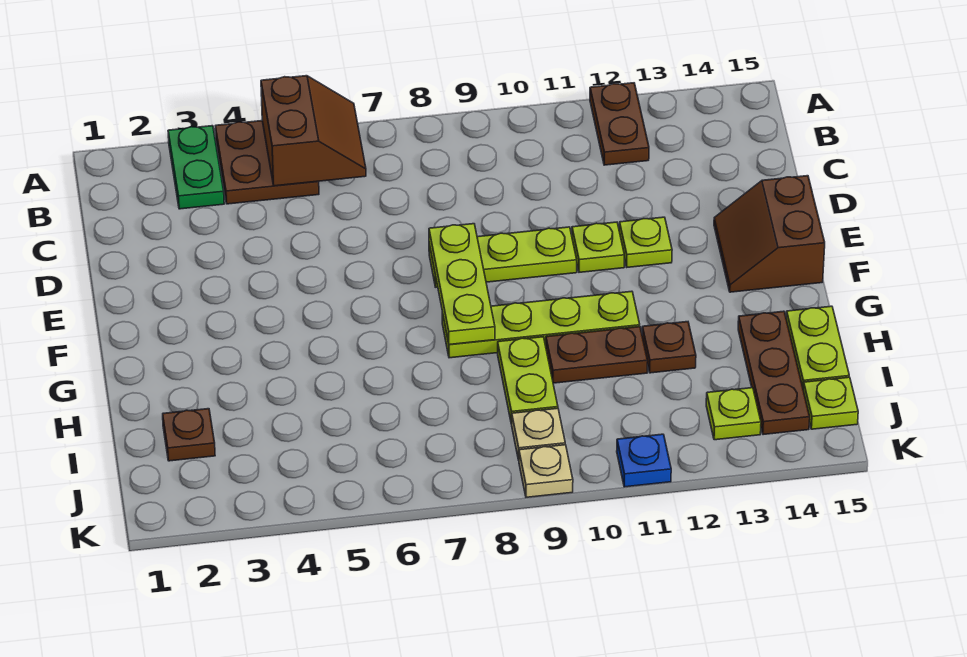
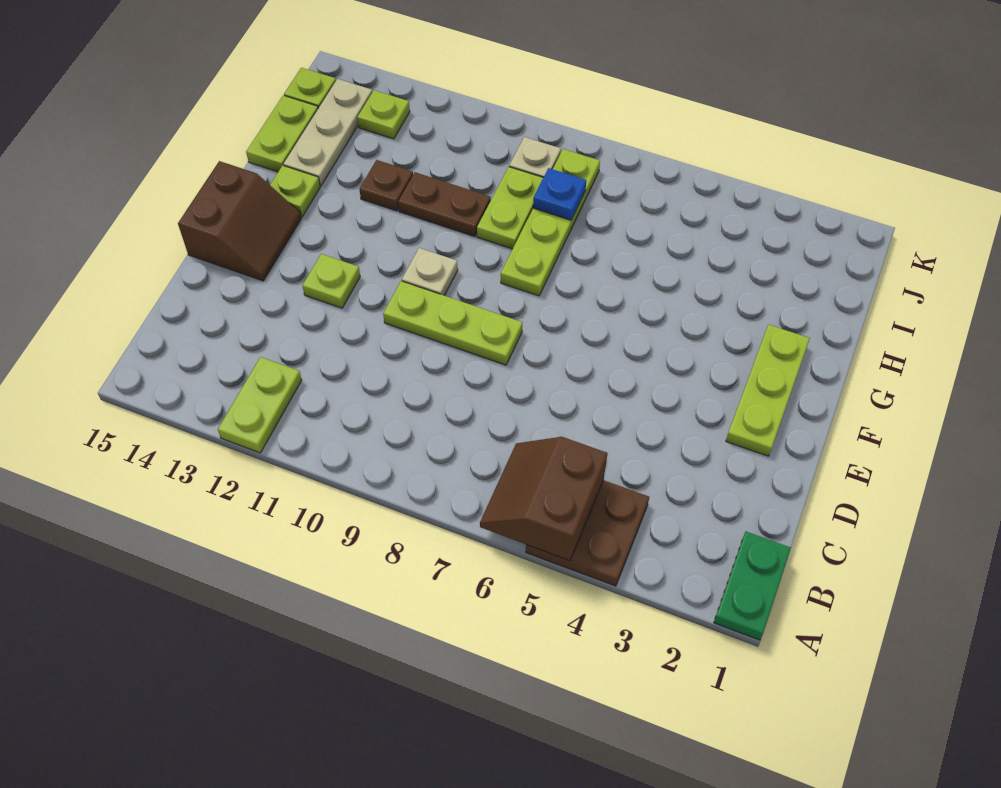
green 1x2 plate [168,126,224,209] -> green 1x2 plate moved to [714,532,791,640]
brown 1x2 plate [590,83,649,165] -> lime 1x2 plate [218,357,302,453]
lime 1x3 plate [429,224,495,345] -> lime 1x3 plate moved to [726,325,810,456]
lime 1x1 plate [572,222,624,272] -> lime 1x1 plate moved to [270,165,320,217]
lime 1x4 plate [442,291,640,358] -> lime 1x4 plate turned to [501,149,600,296]
brown 1x3 plate [738,311,810,435] -> tan 1x3 plate [284,79,372,186]
brown 1x1 plate [163,409,215,461] -> none
tan 1x1 plate [519,445,573,497] -> tan 1x1 plate moved to [402,248,458,296]
blue 1x1 plate [617,434,671,487] -> blue 1x1 plate moved to [533,168,586,220]

